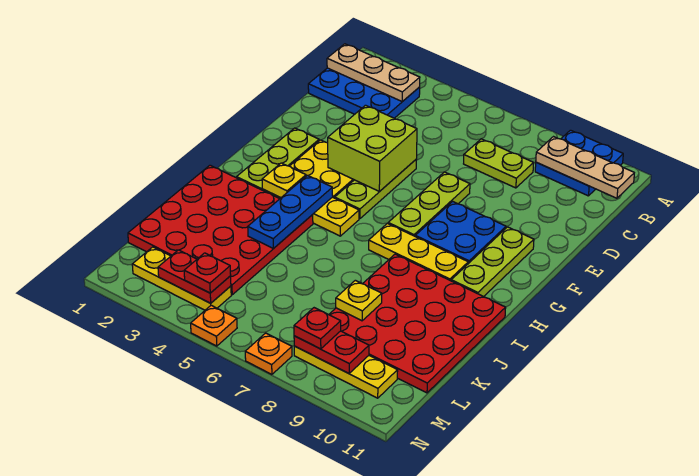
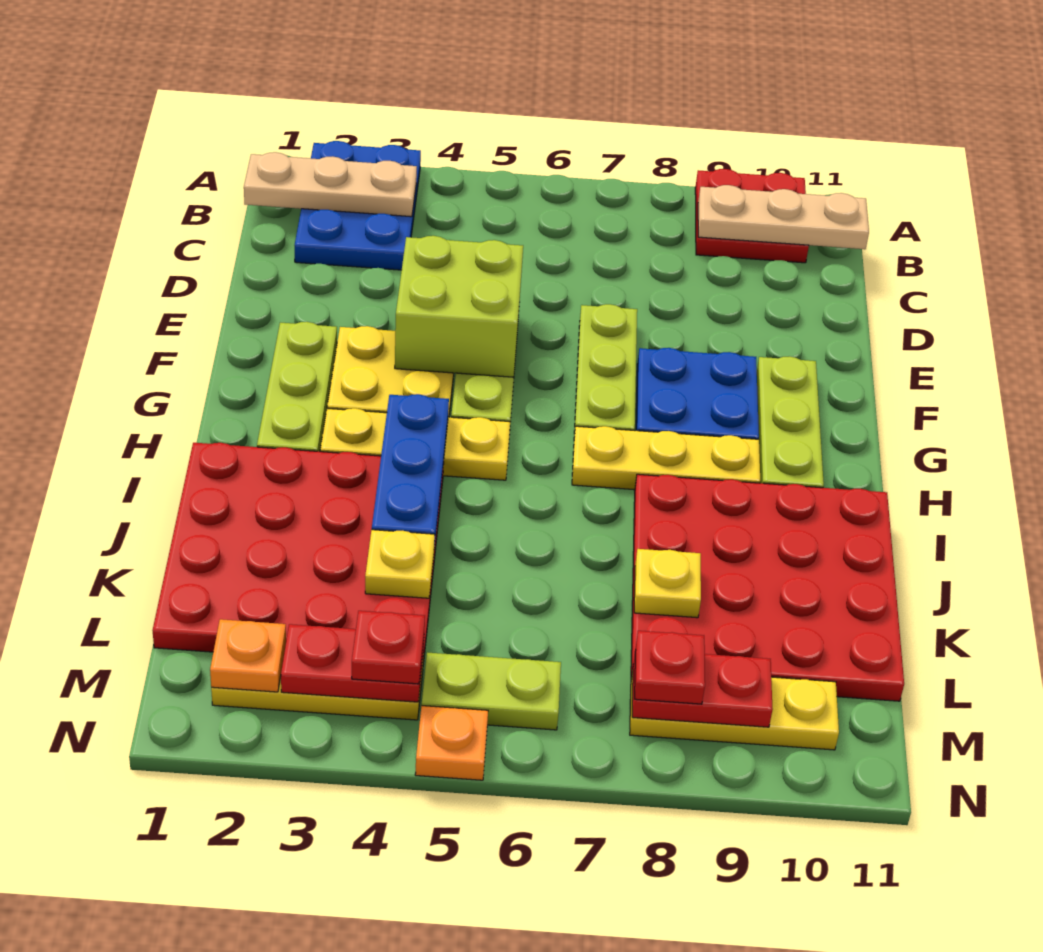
blue 2x2 plate [535,130,623,196] -> red 2x2 plate [695,169,809,263]
blue 2x3 plate [308,68,420,118] -> blue 2x3 plate turned to [295,141,421,270]
lime 1x2 plate [464,139,534,188] -> lime 1x2 plate moved to [422,652,561,730]
yellow 1x1 plate [262,163,306,198] -> yellow 1x1 plate moved to [365,530,435,598]
orange 1x1 plate [245,333,292,374] -> orange 1x1 plate moved to [210,619,286,692]

